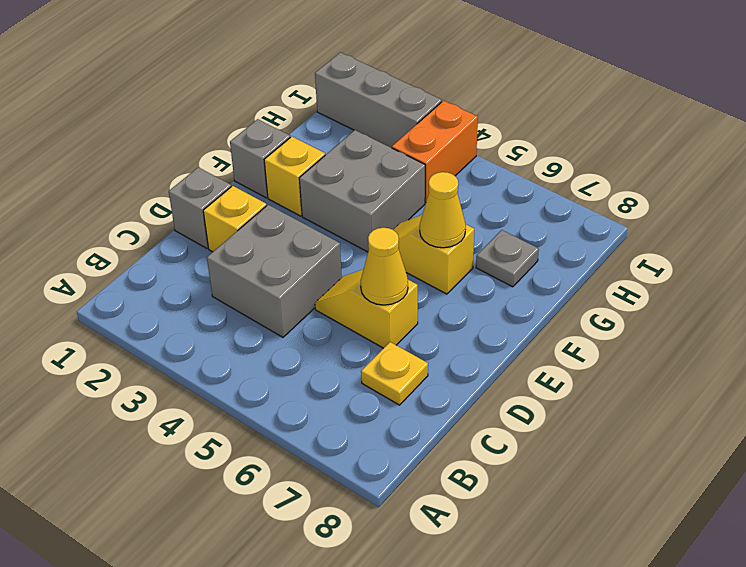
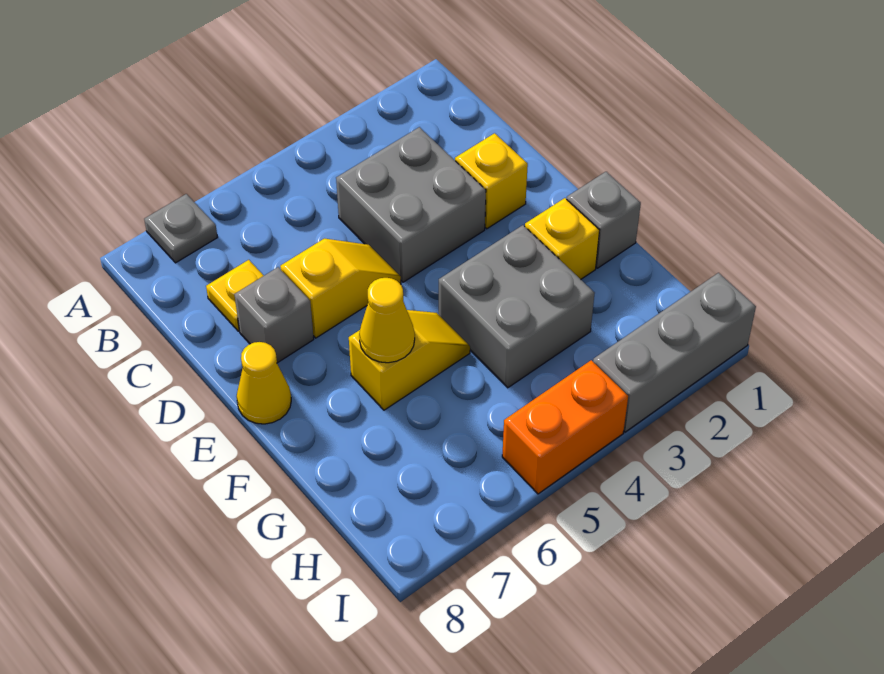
grey 1x1 brick [169,167,231,248] -> grey 1x1 brick moved to [234,267,314,363]
yellow 1x1 cone [361,228,408,305] -> yellow 1x1 cone moved to [236,342,291,424]
grey 1x1 plate [476,230,539,287] -> grey 1x1 plate moved to [144,194,218,263]
orange 1x2 brick [392,101,478,203] -> orange 1x2 brick turned to [502,360,628,494]

